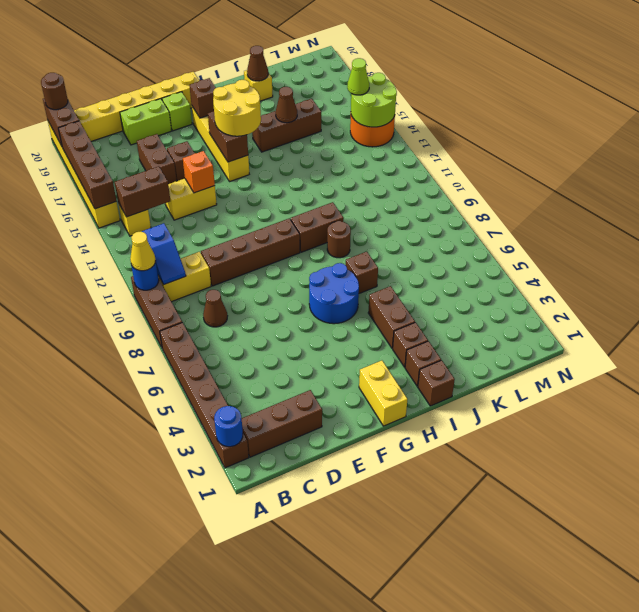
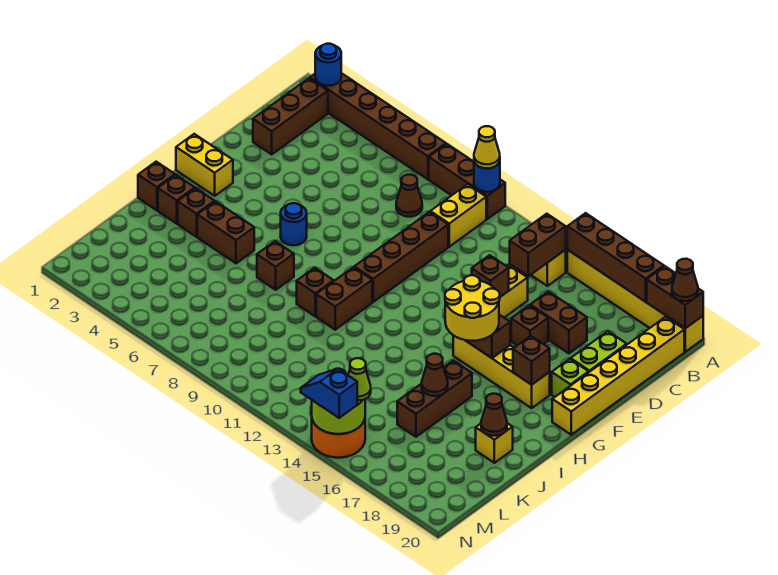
brown 1x1 round brick [41,73,68,110] -> brown 1x1 cone [672,259,698,301]
blue 1x2 slope [142,223,186,285] -> blue 1x2 slope moved to [301,369,357,418]
orange 1x1 brick [183,151,215,193] -> brown 1x1 brick [472,255,509,297]
blue 2x2 round brick [309,263,359,324] -> blue 1x1 round brick [281,203,307,245]
brown 1x1 round brick [327,221,351,258] -> brown 1x1 brick [297,268,333,316]

